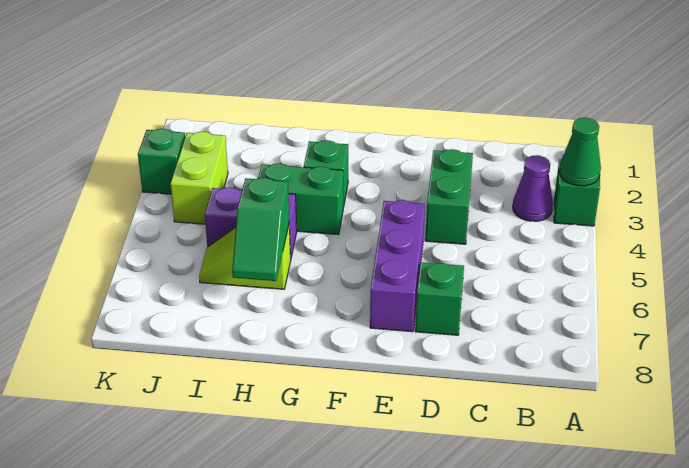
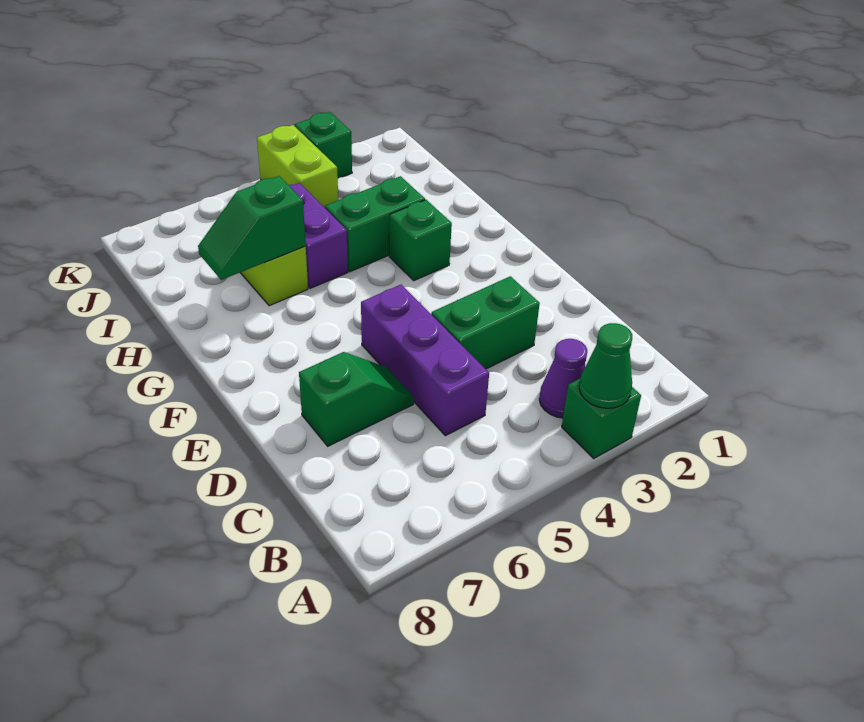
purple 1x3 brick [370,200,425,332] -> purple 1x3 brick turned to [361,285,489,436]
green 1x2 brick [258,163,343,235] -> green 1x2 brick turned to [325,176,425,272]
lime 1x2 brick [170,132,228,224] -> lime 1x2 brick turned to [257,125,338,208]

